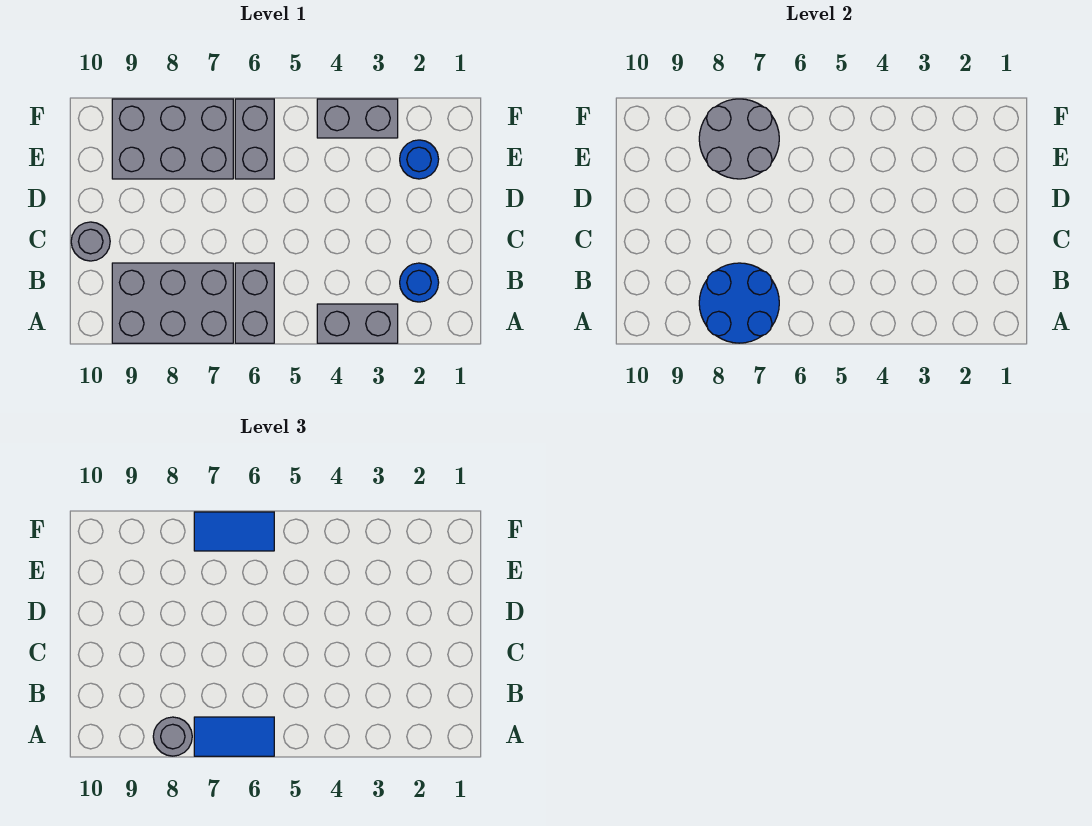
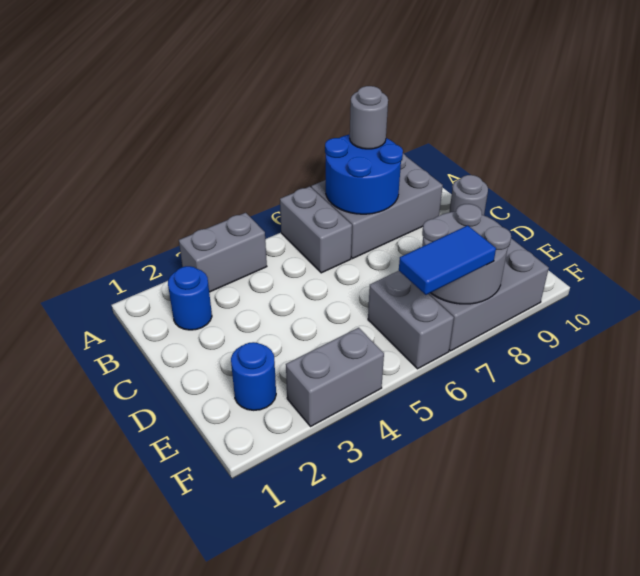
blue 1x2 tile [194,717,274,756] -> none

